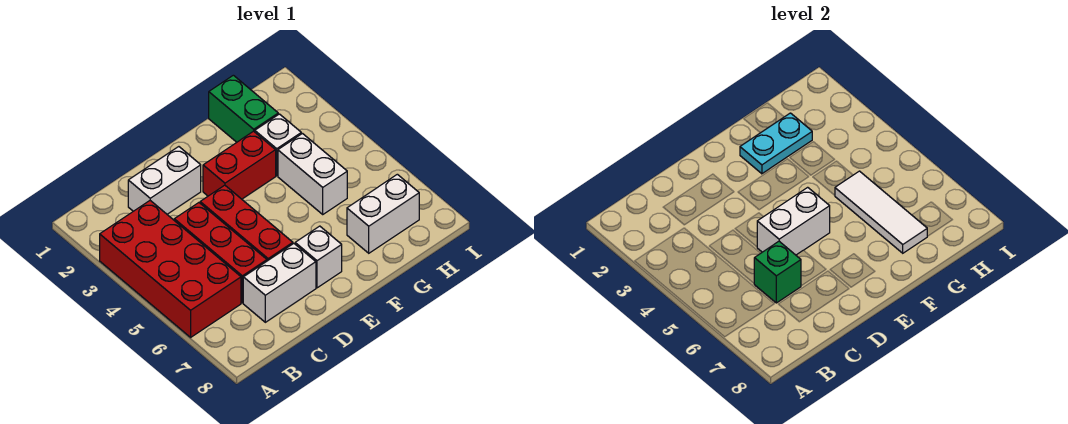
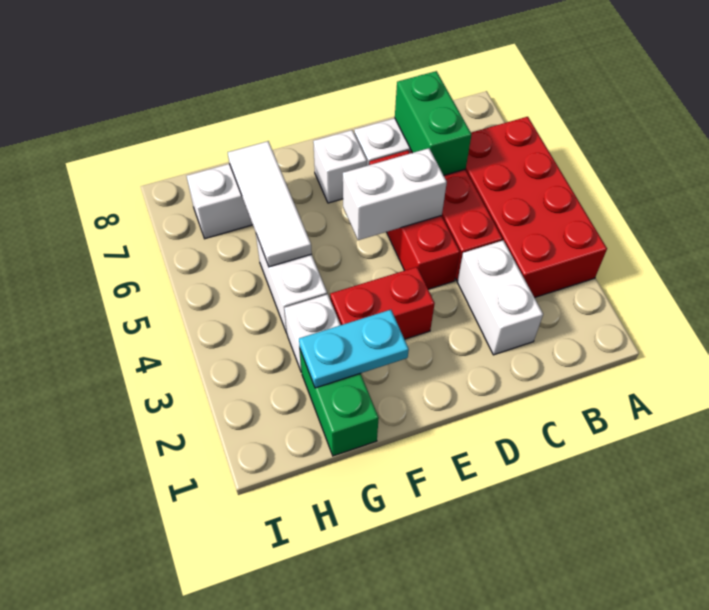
white 1x2 brick [128,147,201,214] -> white 1x2 brick turned to [457,240,543,355]
green 1x1 brick [754,241,801,303] -> green 1x2 brick [395,71,472,175]

